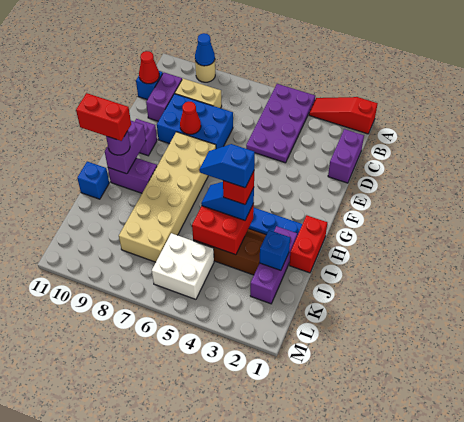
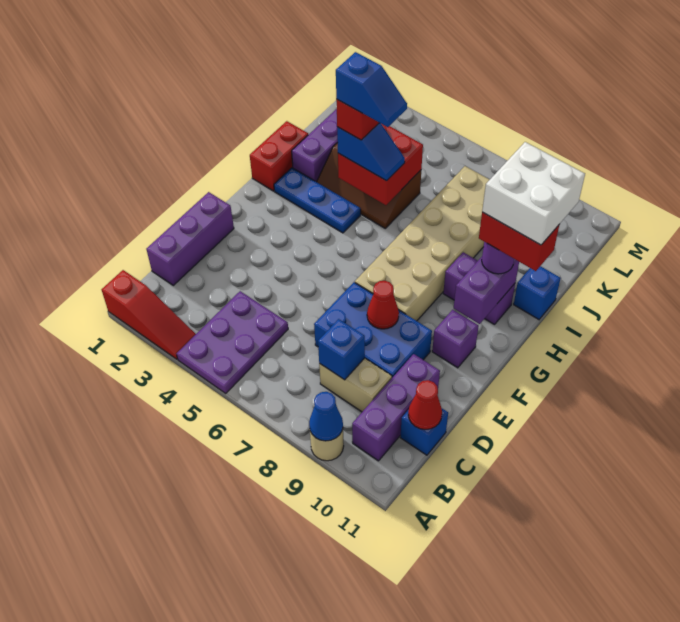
purple 2x4 plate [246,84,315,163] -> purple 2x3 plate [177,291,288,393]
purple 1x2 brick [328,129,364,183] -> purple 1x3 brick [146,192,234,285]
purple 1x2 brick [146,73,182,121] -> purple 1x3 brick [352,354,440,461]
blue 1x1 brick [259,230,290,270] -> blue 1x1 brick moved to [318,319,365,380]
white 2x2 brick [152,233,214,299] -> white 2x2 brick moved to [482,142,585,245]

